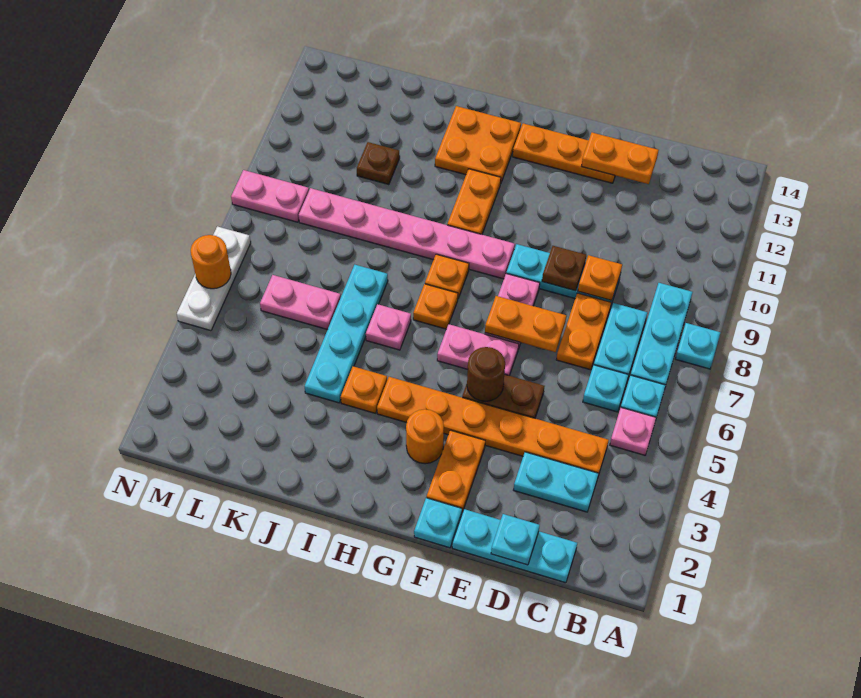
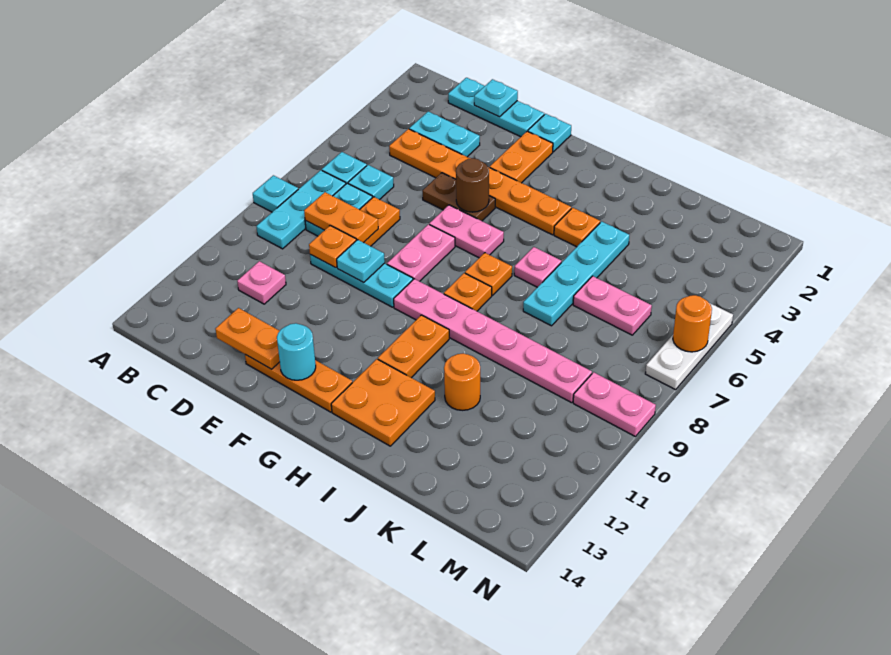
pink 1x1 plate [610,408,656,455] -> pink 1x1 plate moved to [237,261,286,304]
orange 1x2 plate [485,296,566,352] -> orange 1x2 plate moved to [304,192,378,243]
brown 1x1 plate [542,246,586,291] -> cyan 1x1 plate [337,240,385,283]
none -> cyan 1x1 round brick [277,323,316,380]
orange 1x1 round brick [406,409,444,464] -> orange 1x1 round brick moved to [444,353,480,410]
brown 1x1 plate [357,142,400,185] -> none

